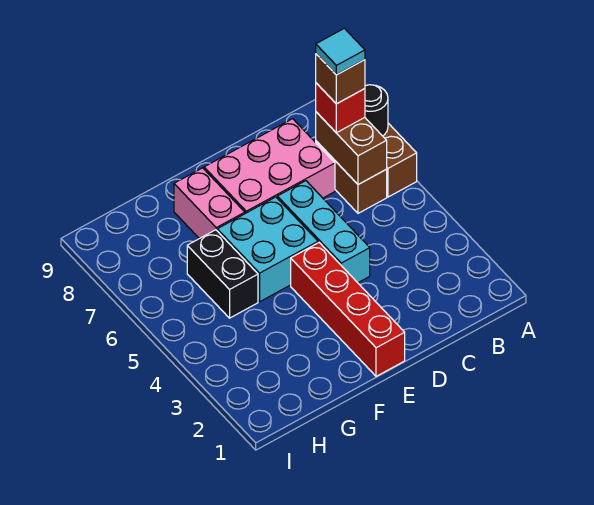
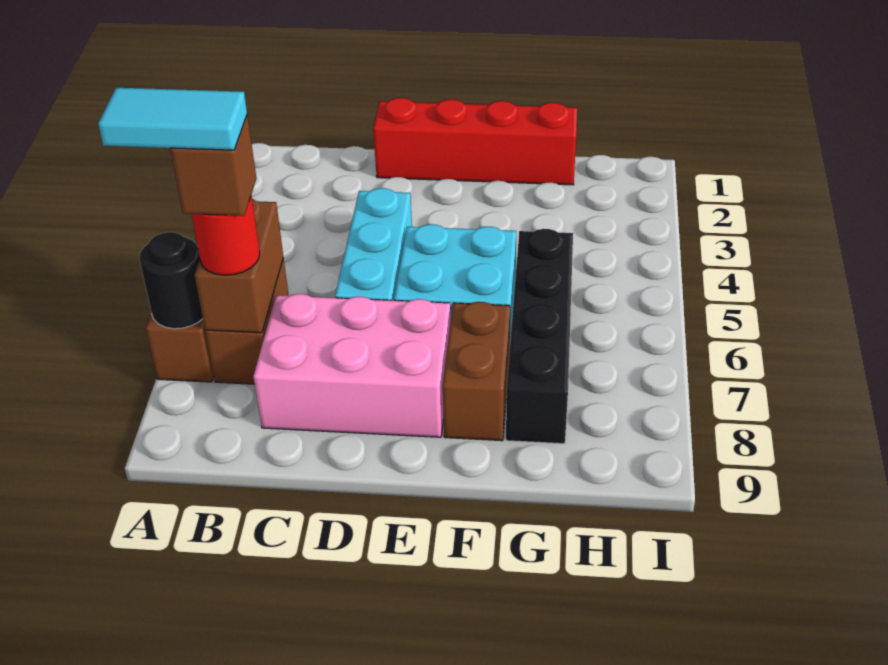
red 1x1 brick [316,83,365,133] -> red 1x1 round brick [192,195,260,275]
cyan 1x1 tile [316,28,365,75] -> cyan 1x2 tile [98,88,247,150]
red 1x4 brick [291,243,405,376] -> red 1x4 brick turned to [373,98,577,185]
pink 1x2 brick [174,168,245,239] -> brown 1x2 brick [443,302,510,441]
black 1x2 brick [187,230,258,318] -> black 1x4 brick [506,229,573,444]

